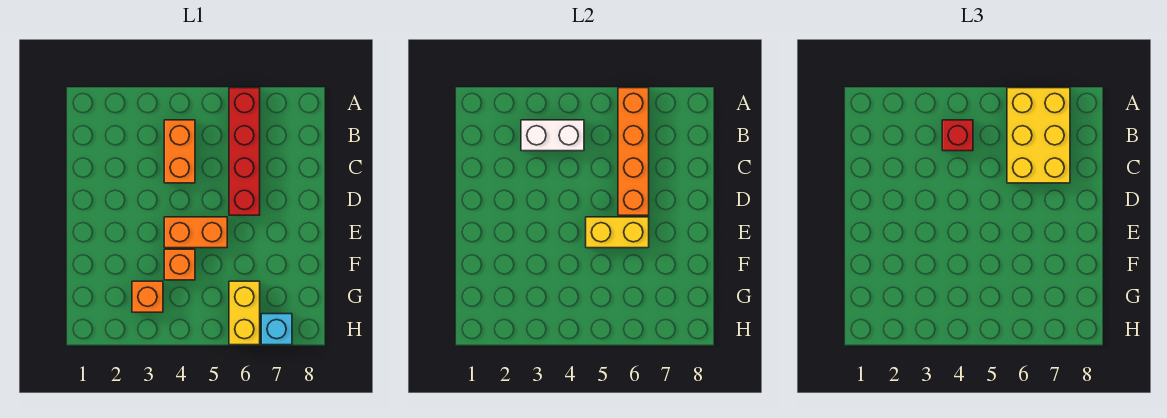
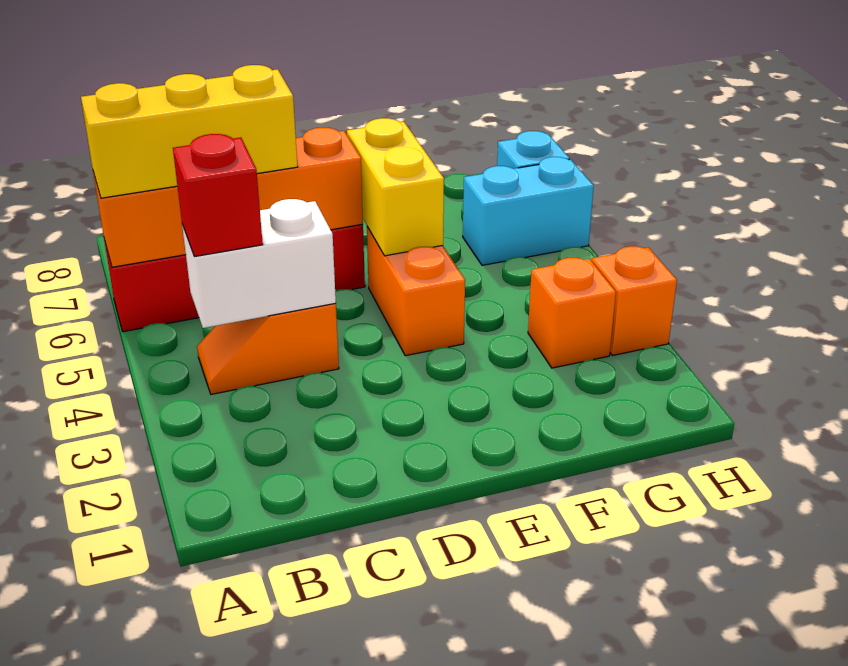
yellow 2x3 brick [1007,88,1070,183] -> yellow 1x3 brick [81,65,298,198]
white 1x2 brick [521,120,584,151] -> white 1x2 brick turned to [182,199,336,328]
orange 1x2 brick [164,120,195,183] -> orange 1x2 slope [197,303,339,394]
orange 1x1 brick [164,249,195,280] -> orange 1x1 brick moved to [592,246,677,355]
yellow 1x2 brick [229,281,260,345] -> cyan 1x2 brick [463,157,594,265]

